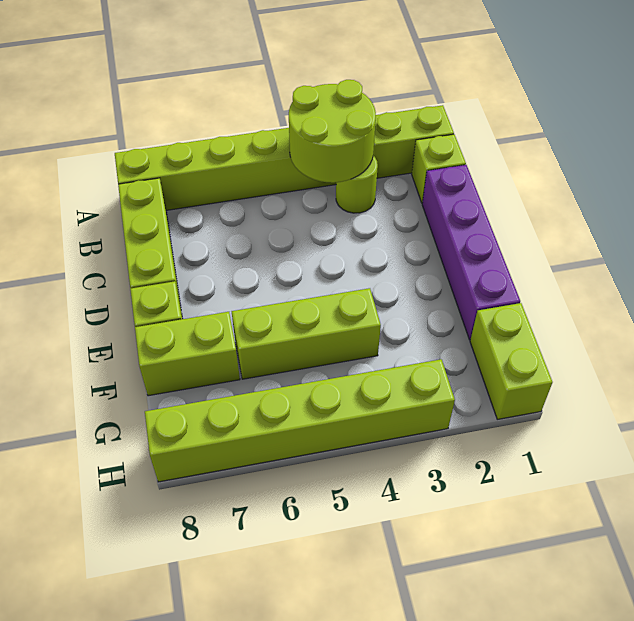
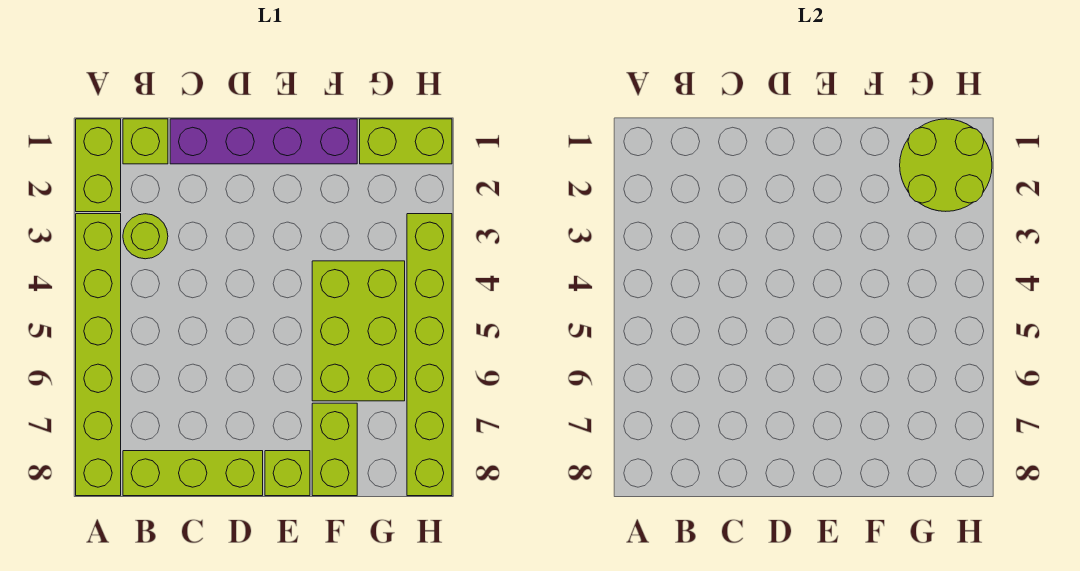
lime 2x2 round brick [289,80,376,183] -> lime 2x2 round brick moved to [900,119,992,211]
lime 1x3 brick [232,288,381,379] -> lime 2x3 brick [312,261,405,401]

